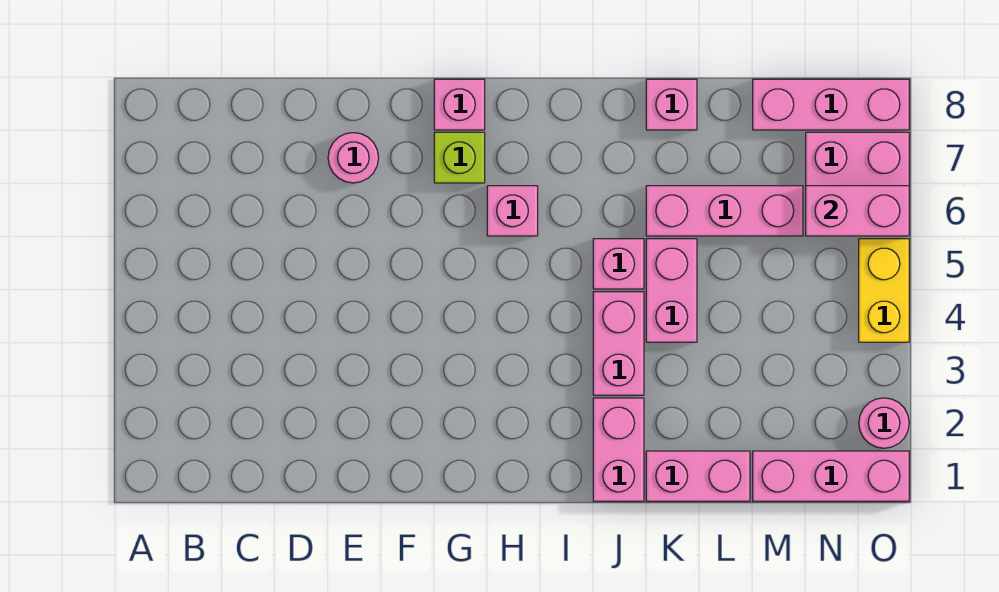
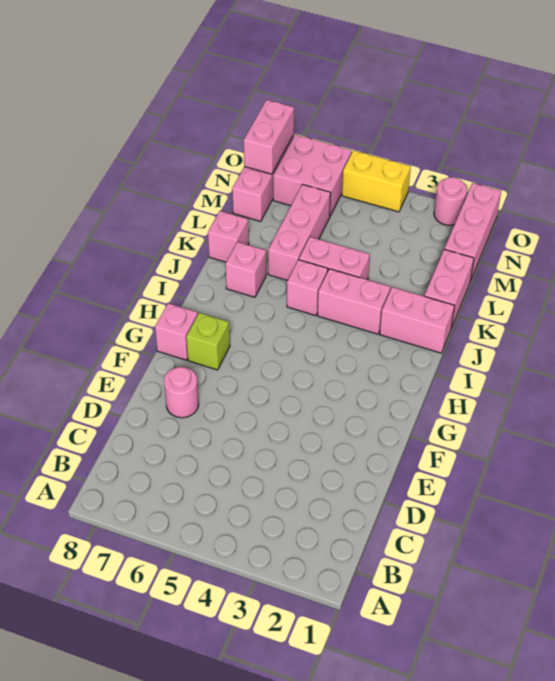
pink 1x1 brick [487,186,538,236] -> pink 1x1 brick moved to [226,242,266,297]
pink 1x2 brick [806,186,909,236] -> pink 1x2 brick moved to [244,100,294,174]

